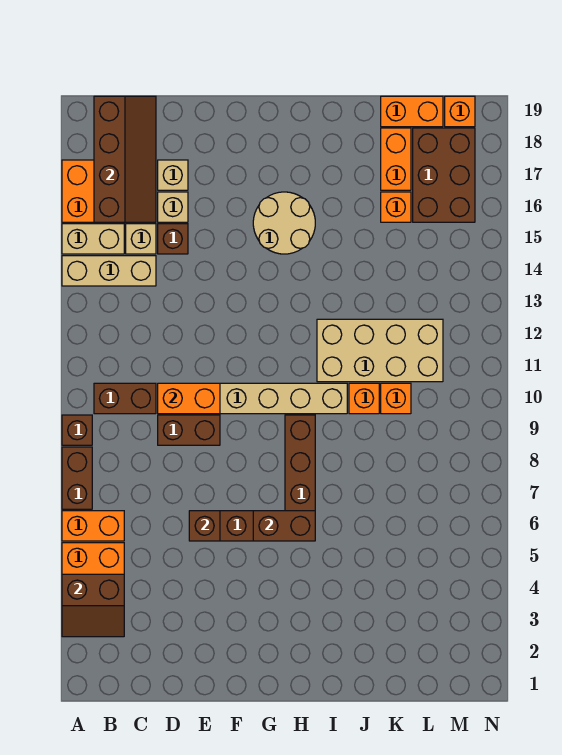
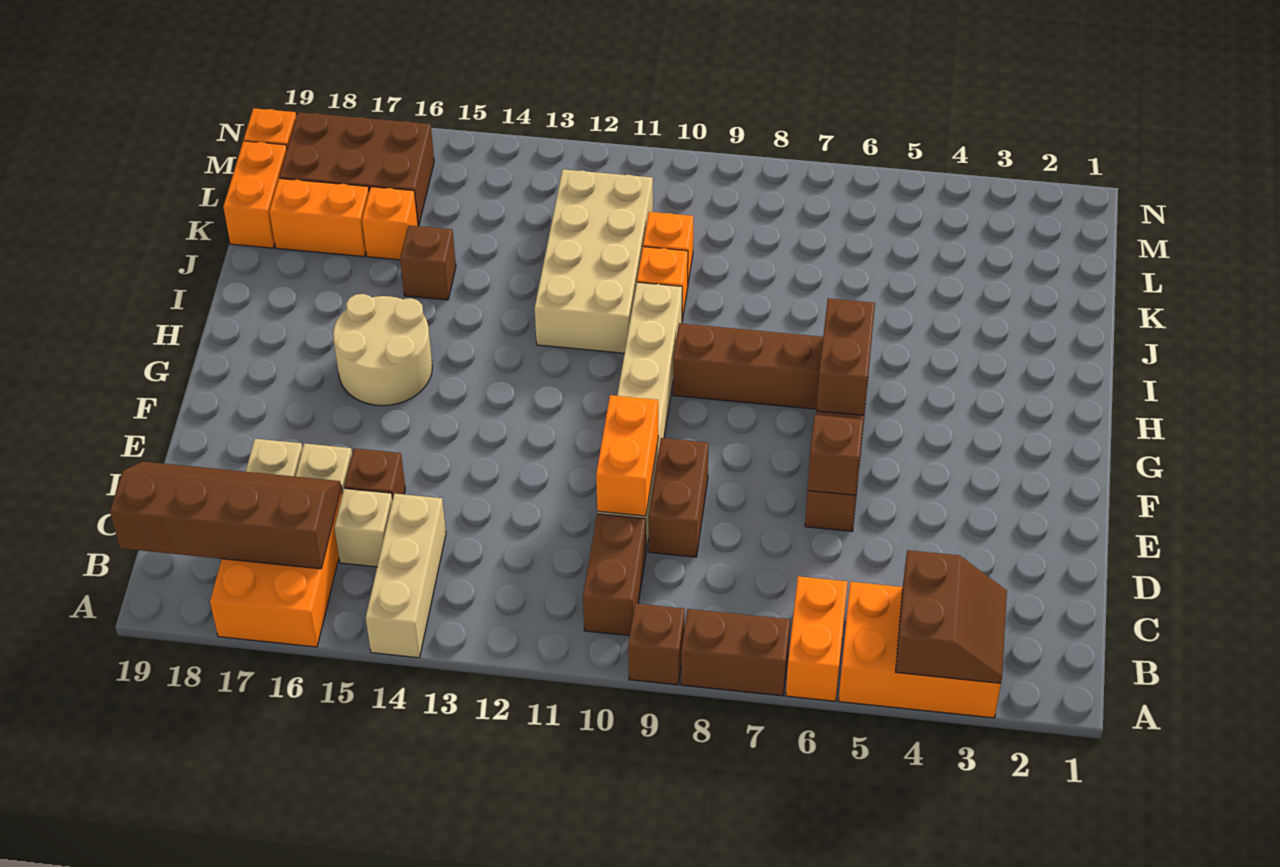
tan 1x2 brick [62,224,124,254] -> none
none -> brown 1x1 brick [400,225,456,300]

